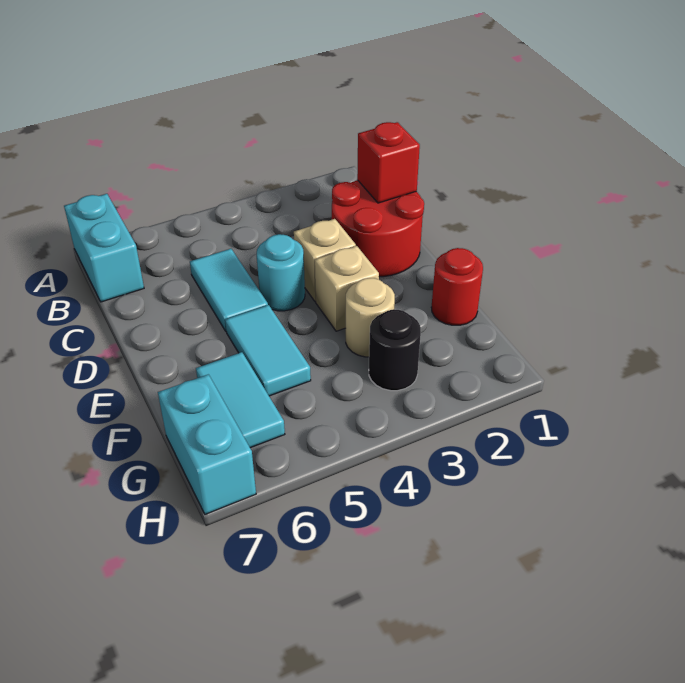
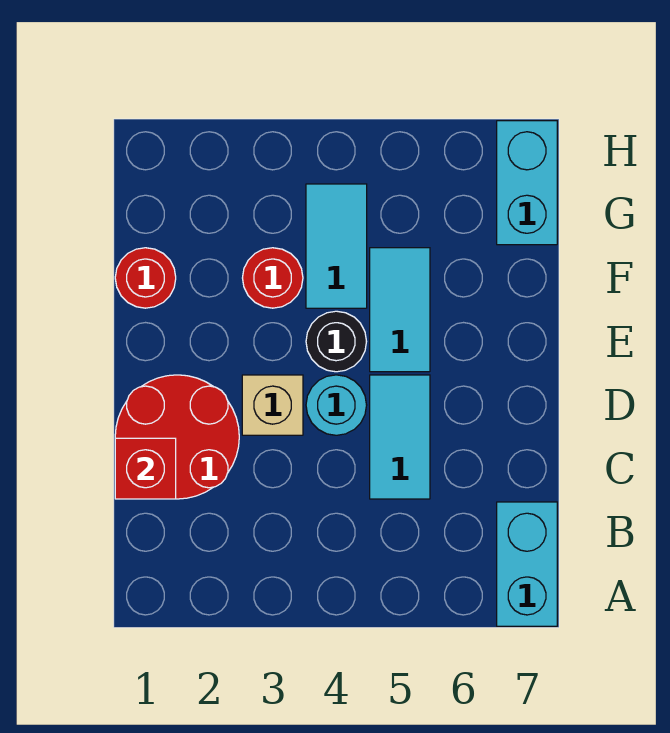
tan 1x1 brick [315,246,379,331] -> none
tan 1x1 round brick [346,278,395,357] -> red 1x1 round brick [243,248,303,308]
cyan 1x2 tile [196,352,285,448] -> cyan 1x2 tile moved to [306,184,367,308]
black 1x1 round brick [369,309,421,391] -> black 1x1 round brick moved to [306,311,367,372]

